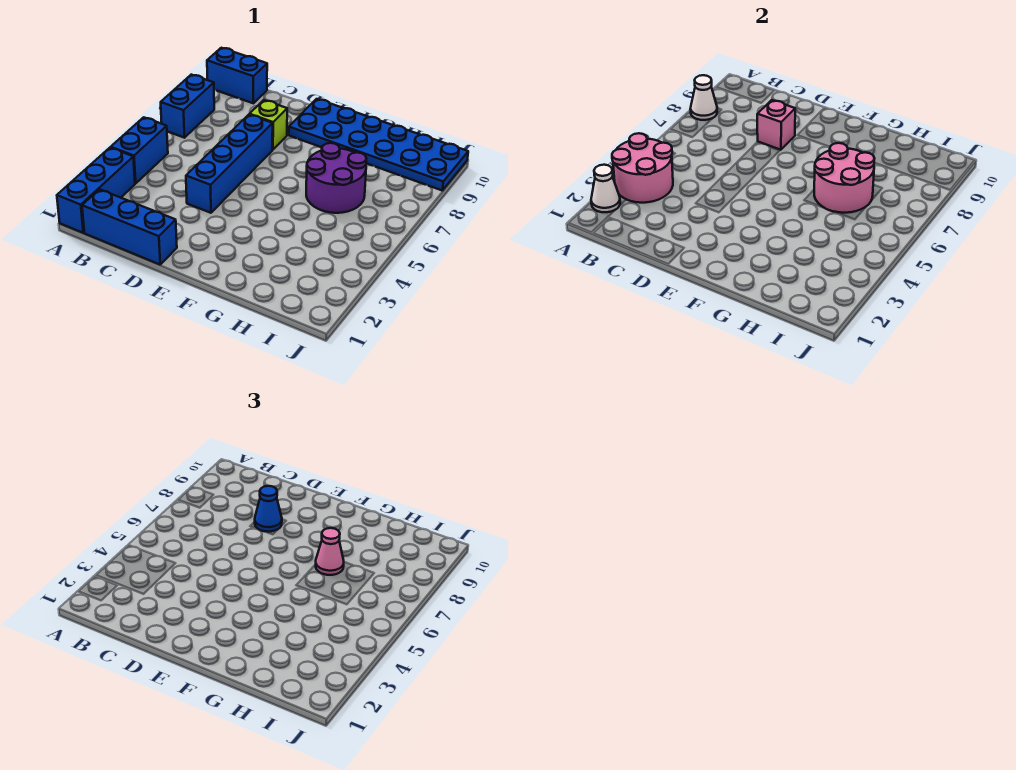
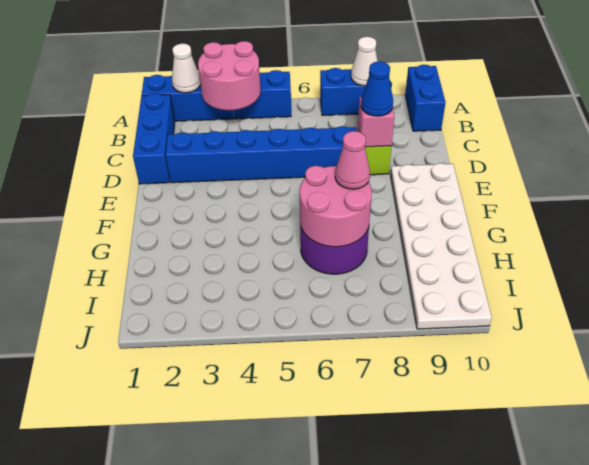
blue 1x4 brick [186,115,273,213] -> blue 1x6 brick [166,126,357,183]
blue 2x6 plate [289,99,468,191] -> white 2x6 plate [391,163,492,329]

